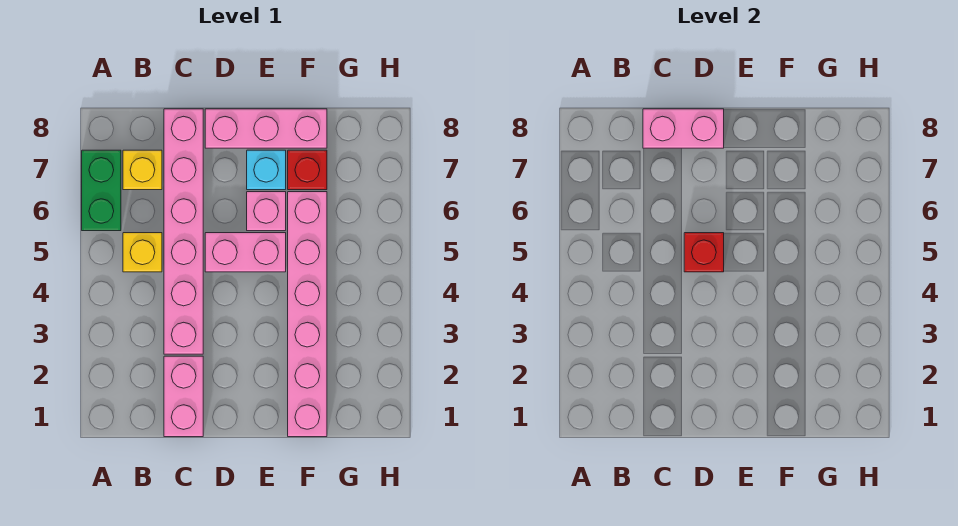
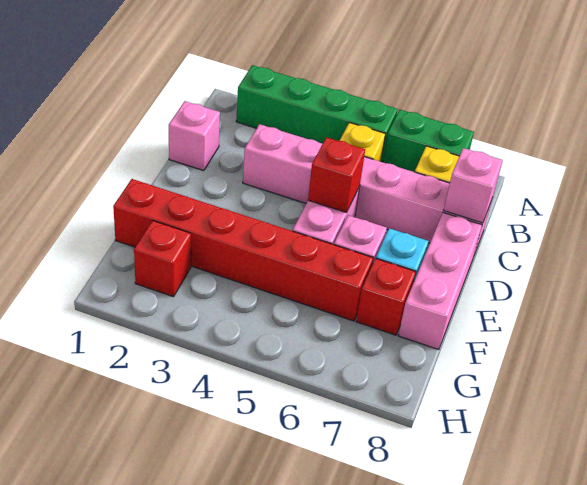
none -> green 1x4 brick [236,65,398,162]
pink 1x2 brick [164,356,203,437] -> pink 1x1 brick [169,101,220,171]
pink 1x2 brick [643,109,724,148] -> pink 1x1 brick [444,148,503,223]
pink 1x6 brick [288,192,327,437] -> red 1x6 brick [113,179,373,321]
none -> red 1x1 brick [134,221,191,297]

